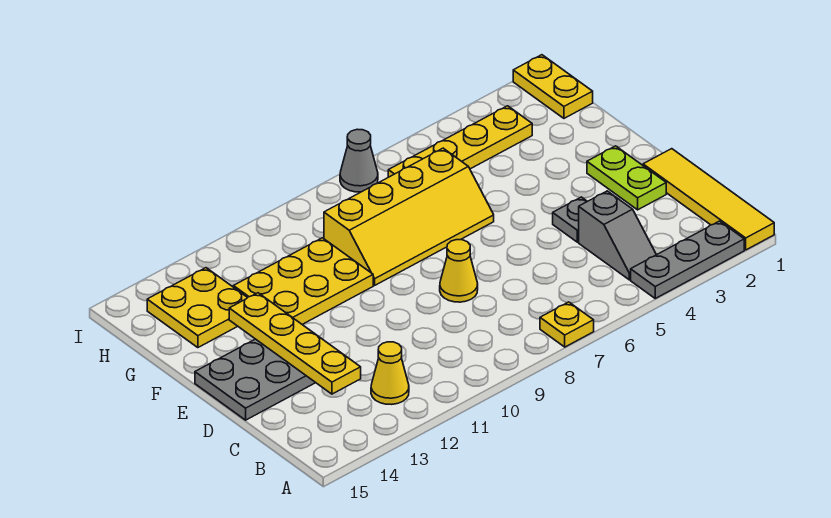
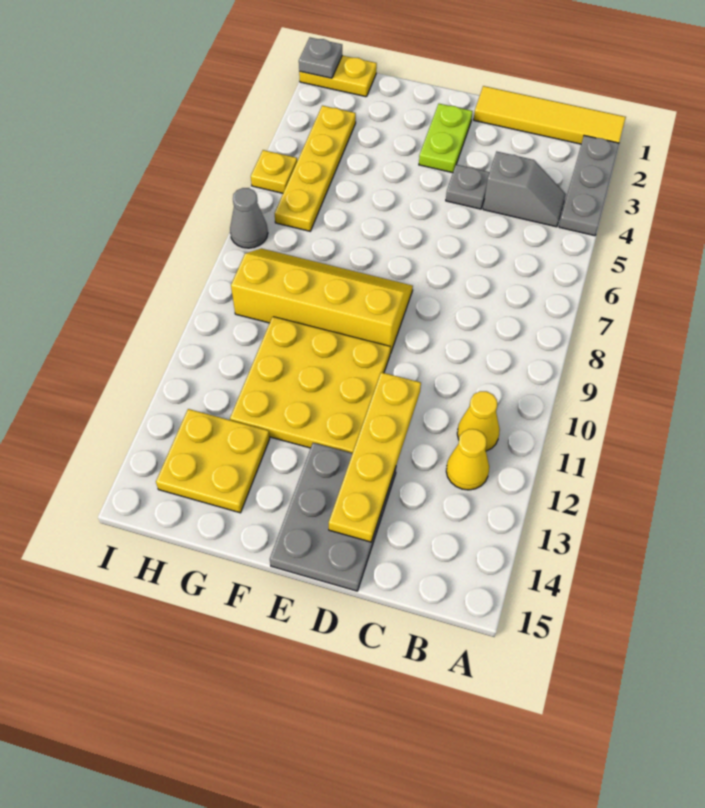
yellow 1x1 plate [540,302,594,347] -> yellow 1x1 plate moved to [251,150,297,193]
yellow 1x4 plate [229,293,361,394] -> yellow 1x4 plate turned to [329,372,421,542]
lime 1x2 plate [587,146,666,210] -> lime 1x2 plate turned to [419,104,473,173]
yellow 1x1 cone [440,240,478,302] -> yellow 1x1 cone moved to [457,391,500,451]
yellow 2x4 slope [324,148,494,285] -> yellow 2x4 slope turned to [231,248,413,354]
yellow 2x3 plate [233,238,373,325] -> yellow 3x3 plate [230,317,391,453]
none -> grey 1x1 plate [299,38,342,78]

